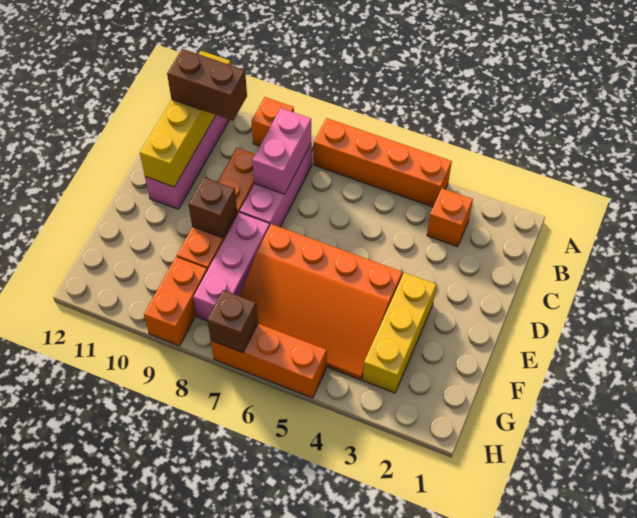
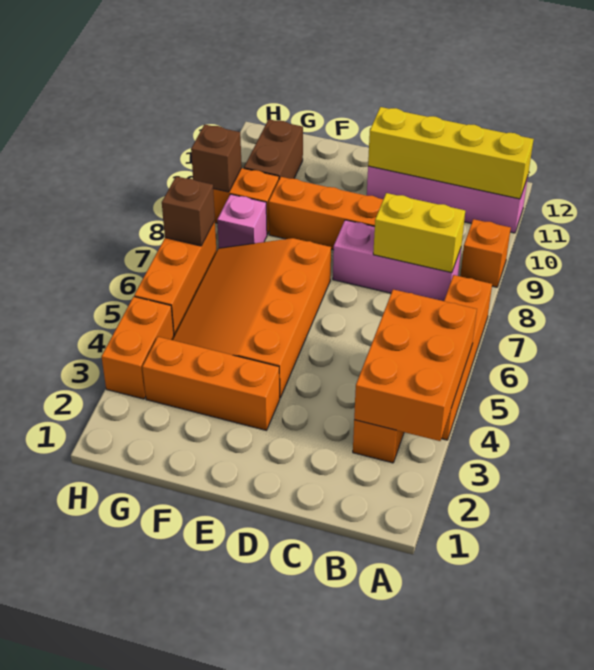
none -> orange 2x3 brick [354,289,477,441]
pink 1x2 brick [252,108,311,194] -> yellow 1x2 brick [373,193,465,273]
brown 1x2 brick [167,49,247,121] -> brown 1x2 brick moved to [244,119,303,179]
yellow 1x3 brick [363,273,436,393] -> orange 1x3 brick [142,337,280,430]
pink 1x3 brick [193,212,270,321] -> pink 1x1 brick [217,194,267,248]
brown 1x1 brick [189,177,237,238] -> brown 1x1 brick moved to [191,124,242,192]
none -> orange 1x2 brick [101,297,174,399]

